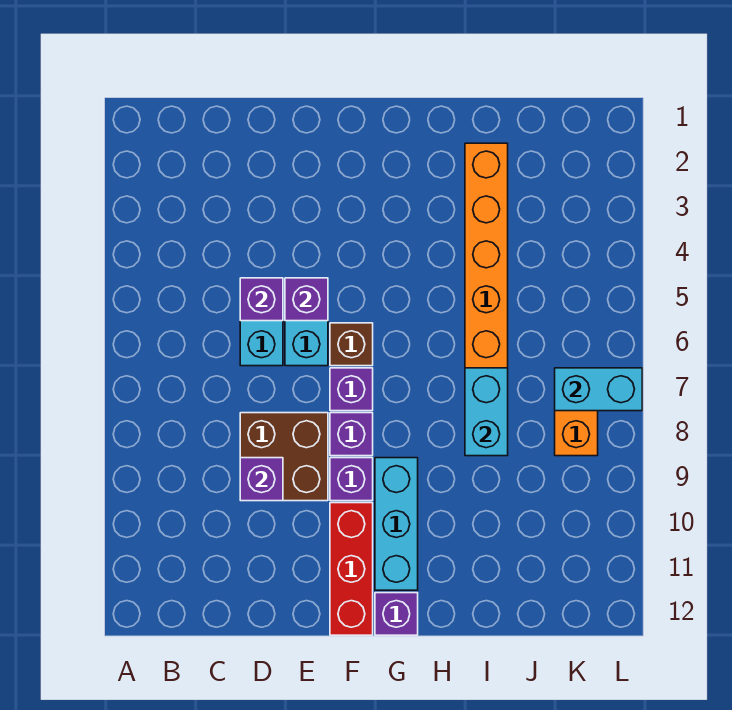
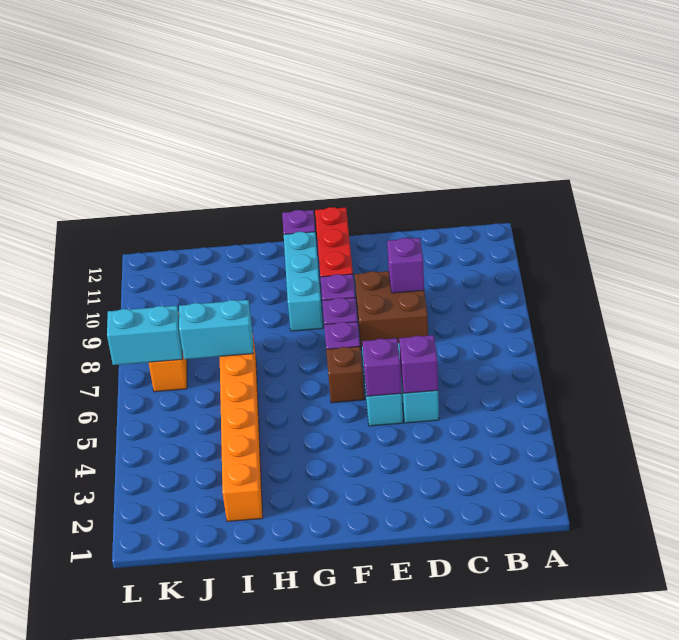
cyan 1x2 brick [465,368,508,456] -> cyan 1x2 brick turned to [179,300,253,359]

